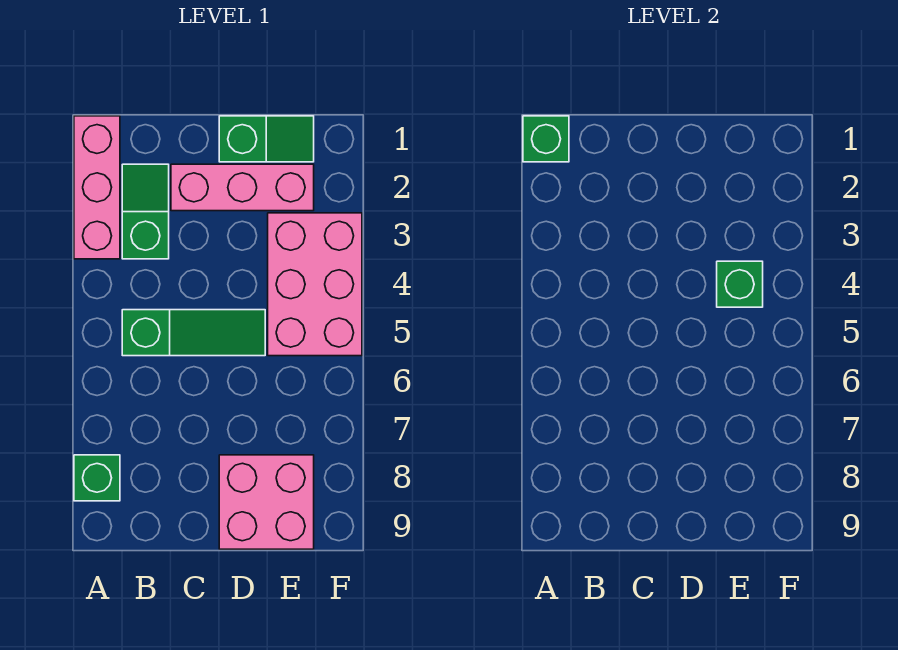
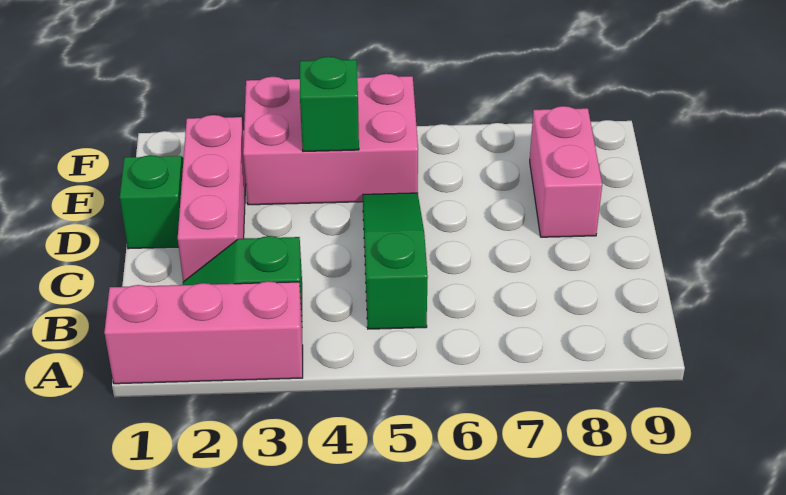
green 1x1 brick [523,116,569,162] -> none
green 1x1 brick [74,455,120,501] -> none
pink 2x2 brick [219,455,314,549] -> pink 1x2 brick [530,106,602,237]

